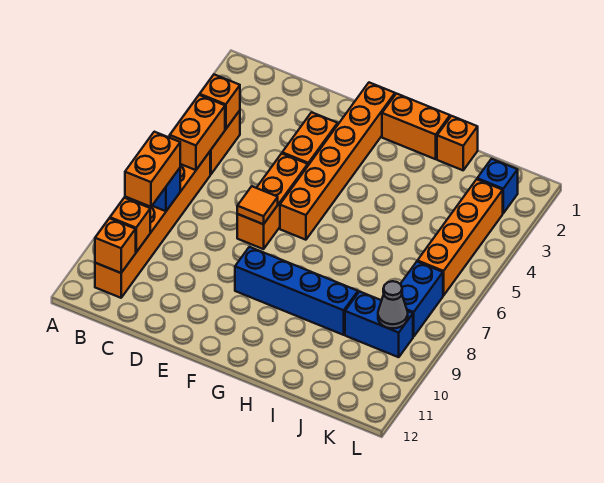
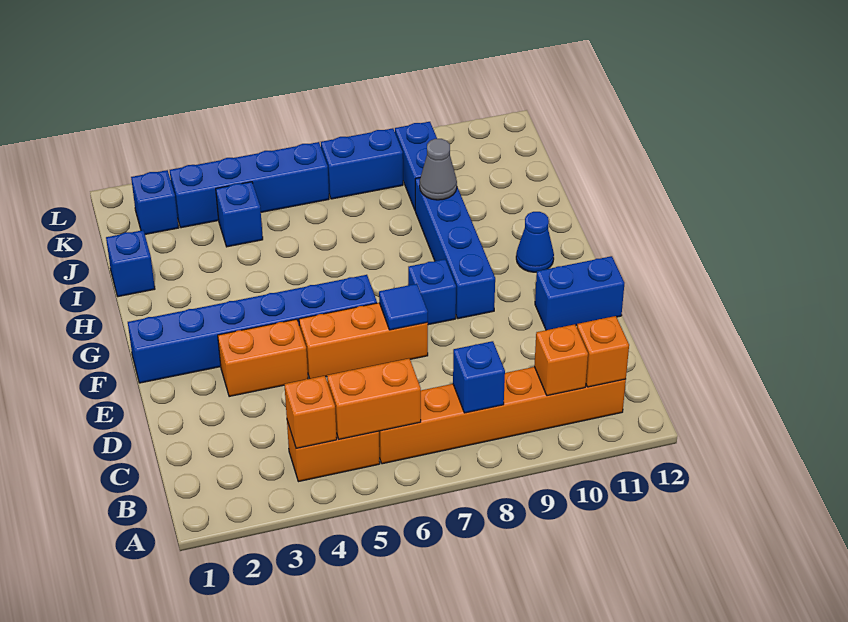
orange 1x2 brick [125,132,180,207] -> none
orange 1x1 tile [237,186,278,224] -> blue 1x1 tile [379,284,428,330]
none -> blue 1x2 brick [535,256,624,330]
orange 1x6 brick [280,83,395,240] -> blue 1x6 brick [128,275,377,383]
none -> blue 1x1 brick [408,259,456,325]
orange 1x2 brick [382,94,450,159] -> none
none -> blue 1x1 cone [516,212,554,272]
orange 1x1 brick [437,116,478,170] -> blue 1x1 brick [106,230,155,297]
none -> blue 1x1 brick [216,182,263,247]
orange 1x4 brick [417,179,503,296] -> blue 1x4 brick [170,142,329,228]
grey 1x1 cone [378,281,408,328] -> grey 1x1 cone moved to [420,139,457,200]

